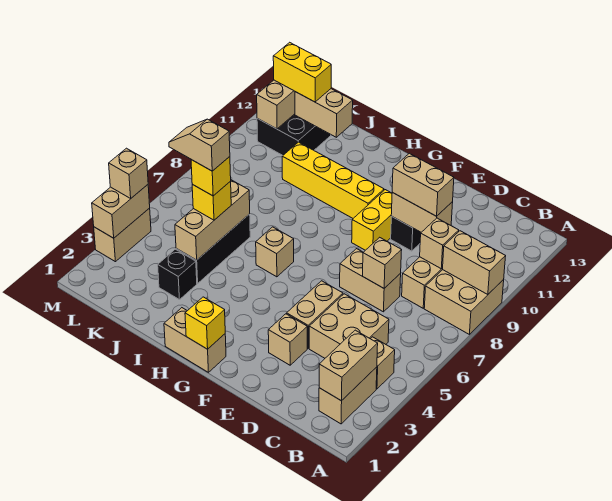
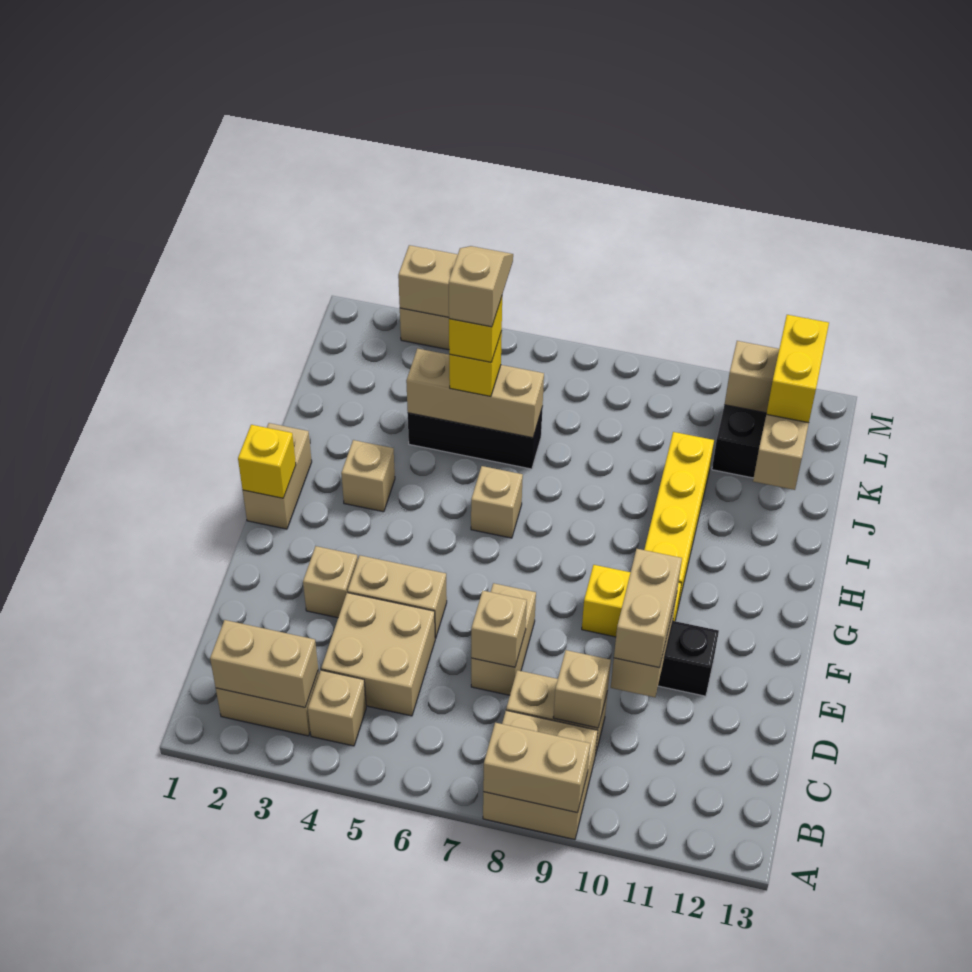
tan 1x2 brick [443,231,506,295] -> tan 1x2 brick turned to [483,723,590,813]
black 1x1 brick [158,249,197,300] -> none
tan 1x1 brick [109,148,148,198] -> tan 1x1 brick moved to [341,440,395,512]

